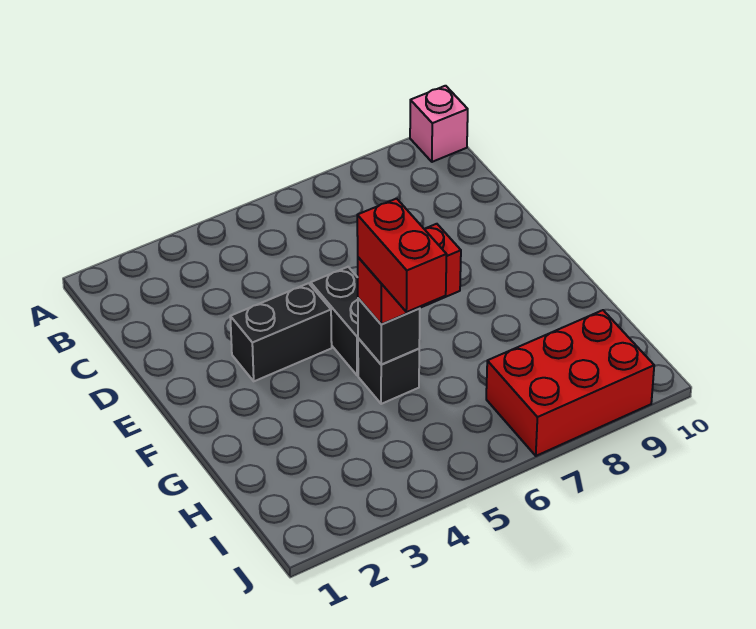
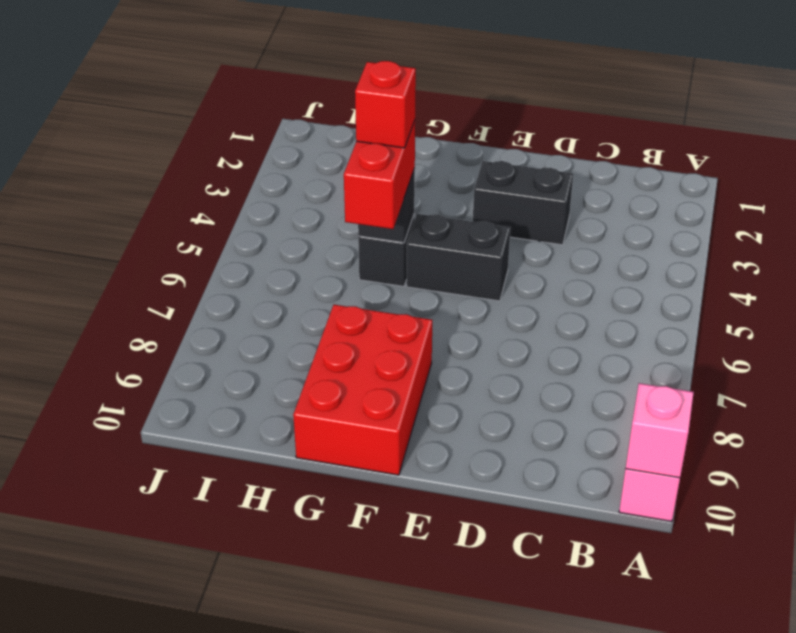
none -> pink 1x1 brick [626,383,694,478]
black 1x2 brick [230,283,332,381] -> black 1x2 brick turned to [473,161,573,245]
red 1x2 brick [357,199,447,312] -> red 1x1 brick [355,61,416,148]
red 2x3 brick [486,310,654,456] -> red 2x3 brick moved to [293,305,432,475]

